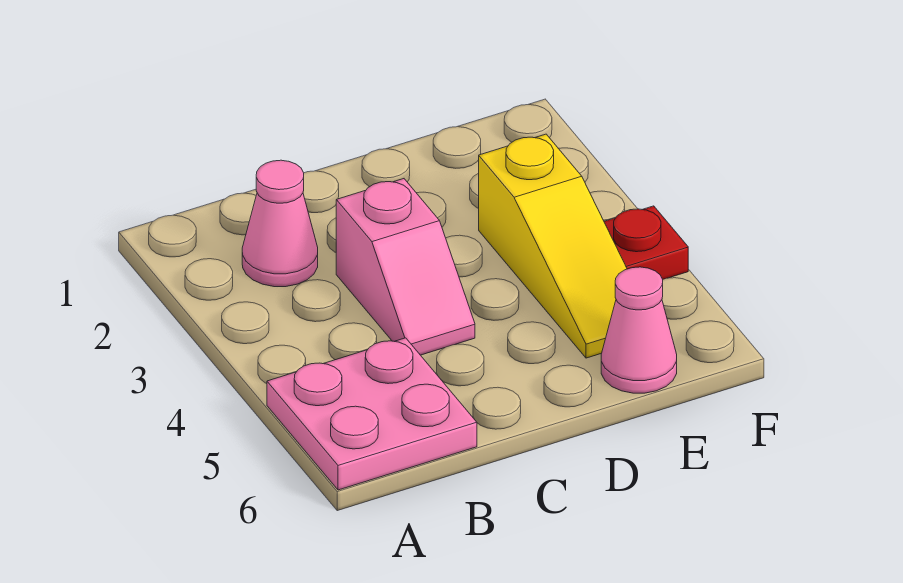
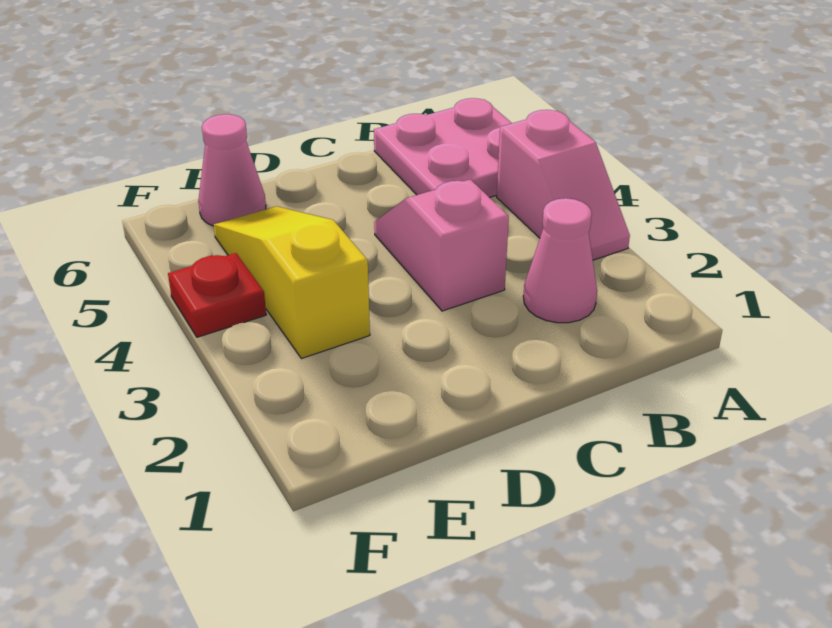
none -> pink 1x2 slope [497,110,630,260]

